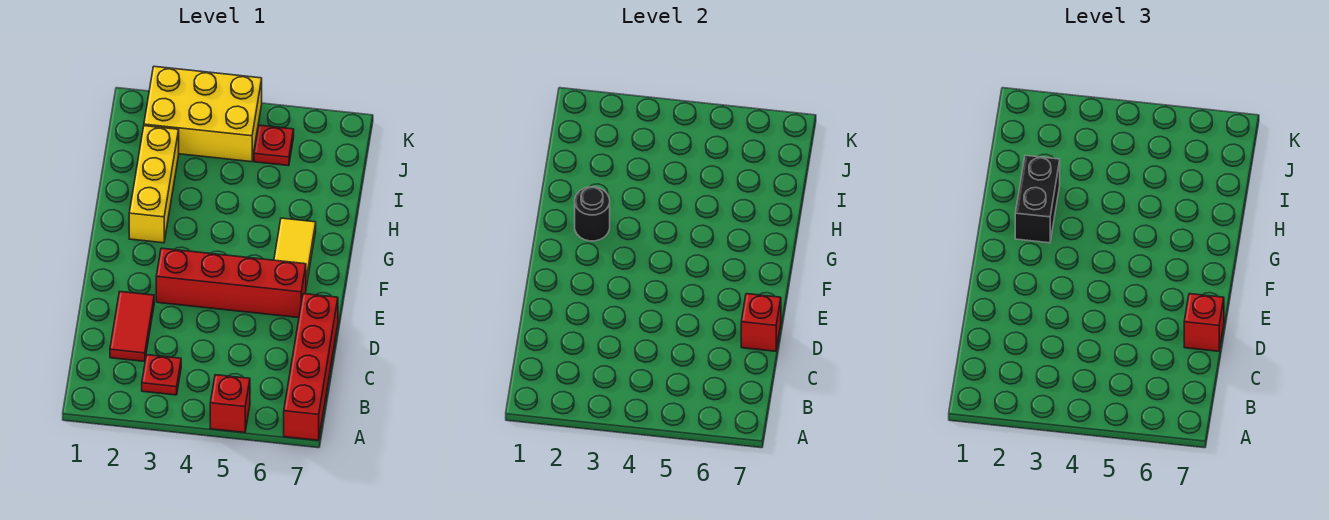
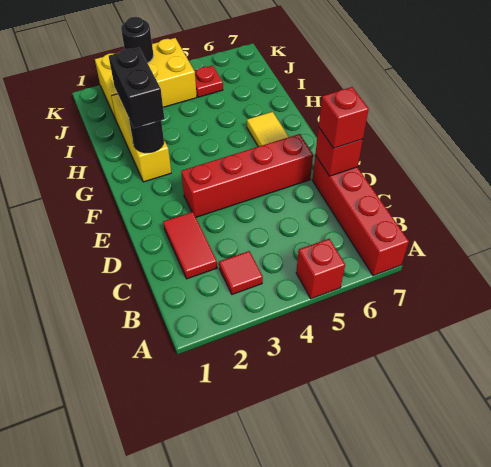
red 1x1 plate [142,355,181,395] -> red 1x1 tile [219,251,263,294]
none -> black 1x1 round brick [121,17,154,63]

